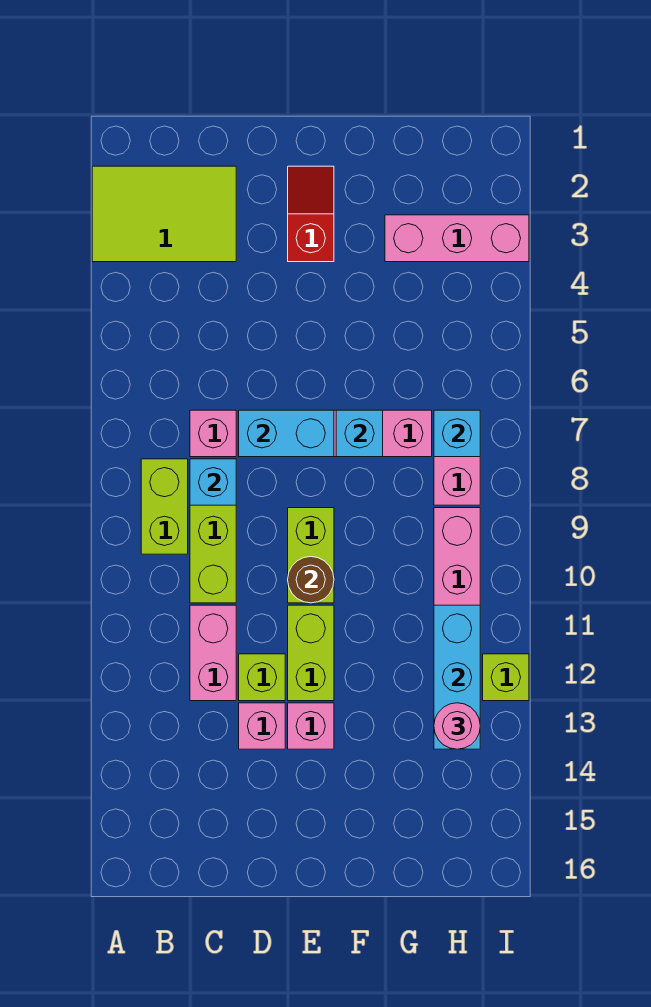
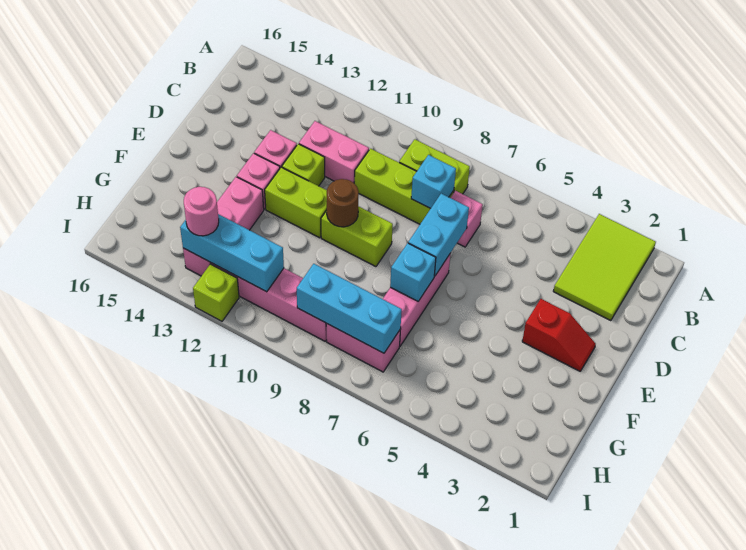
pink 1x3 brick [385,215,529,262] -> pink 1x3 brick moved to [183,177,264,276]
cyan 1x1 brick [434,410,480,457] -> cyan 1x3 brick [297,264,402,353]

